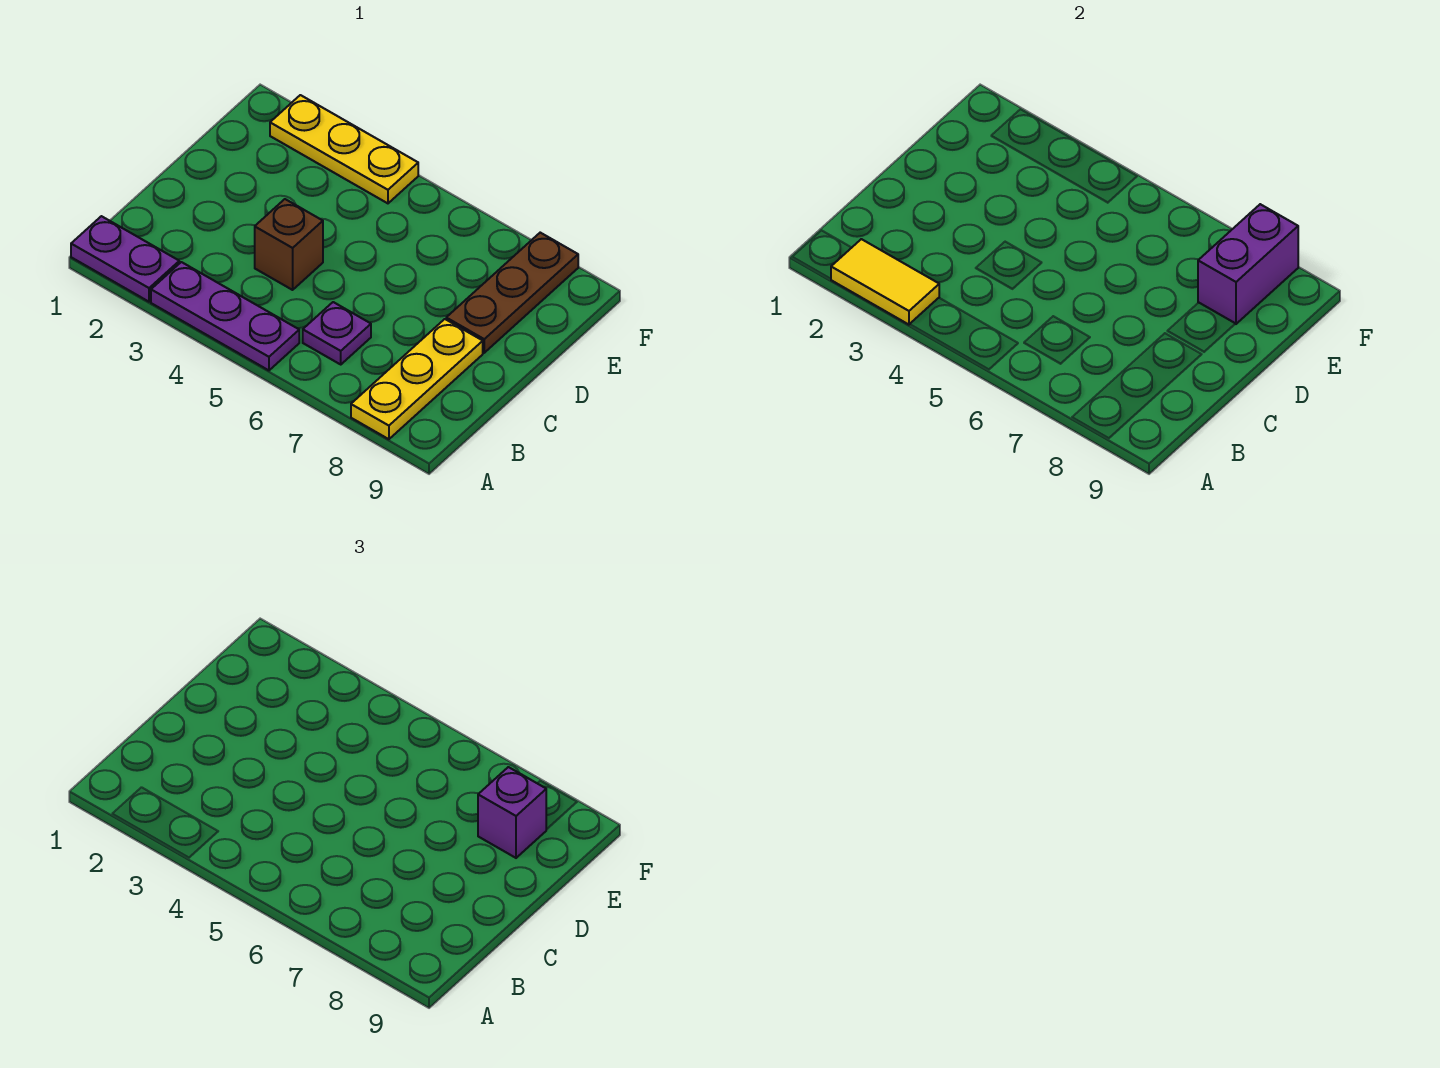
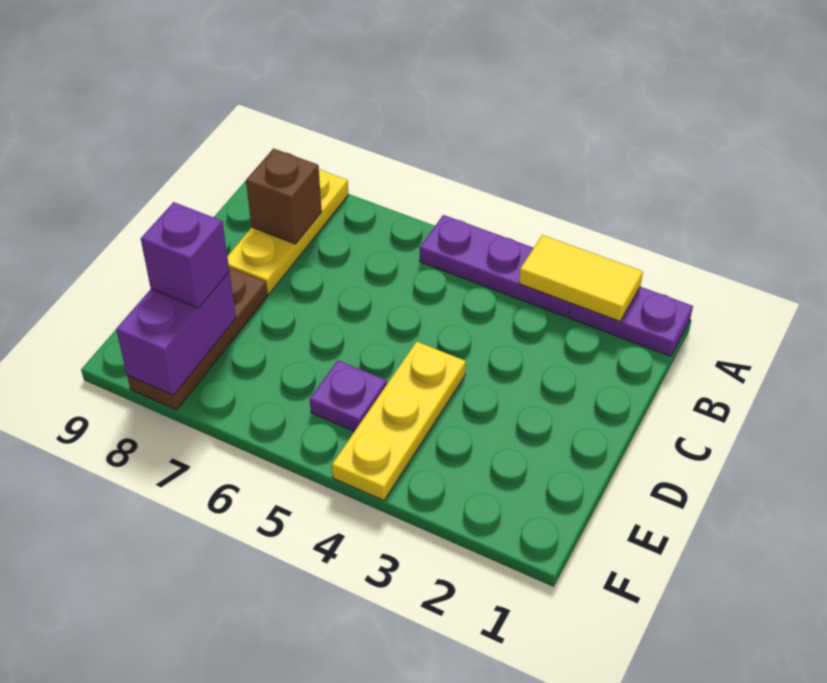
purple 1x1 plate [303,302,371,364] -> purple 1x1 plate moved to [310,360,387,431]
brown 1x1 brick [255,199,323,290] -> brown 1x1 brick moved to [246,149,322,244]
yellow 1x3 plate [270,95,418,203] -> yellow 1x3 plate turned to [332,342,466,500]

